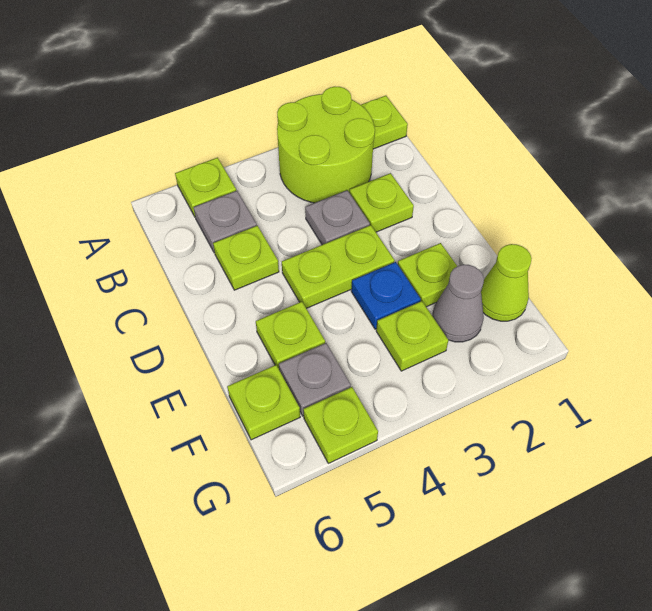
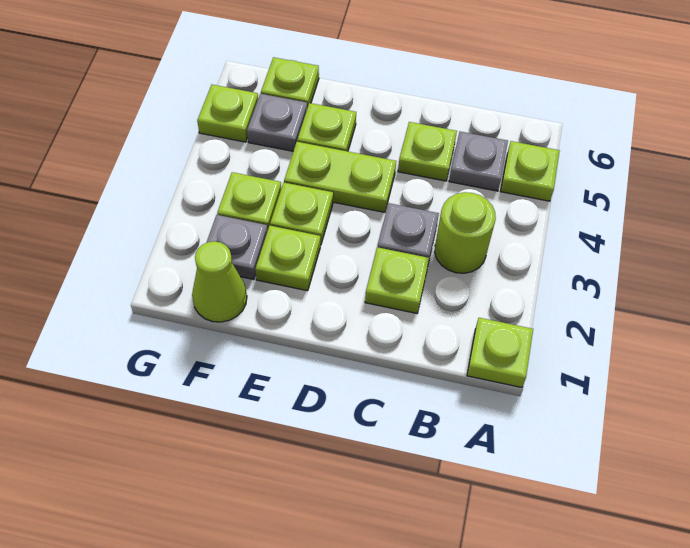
lime 2x2 round brick [277,87,375,203] -> lime 1x1 round brick [435,192,496,273]
lime 1x2 plate [282,225,395,308] -> lime 1x2 plate turned to [284,142,396,212]
blue 1x1 plate [351,262,421,329] -> lime 1x1 plate [270,183,333,245]
grey 1x1 cone [432,265,484,342] -> grey 1x1 plate [206,215,267,280]

